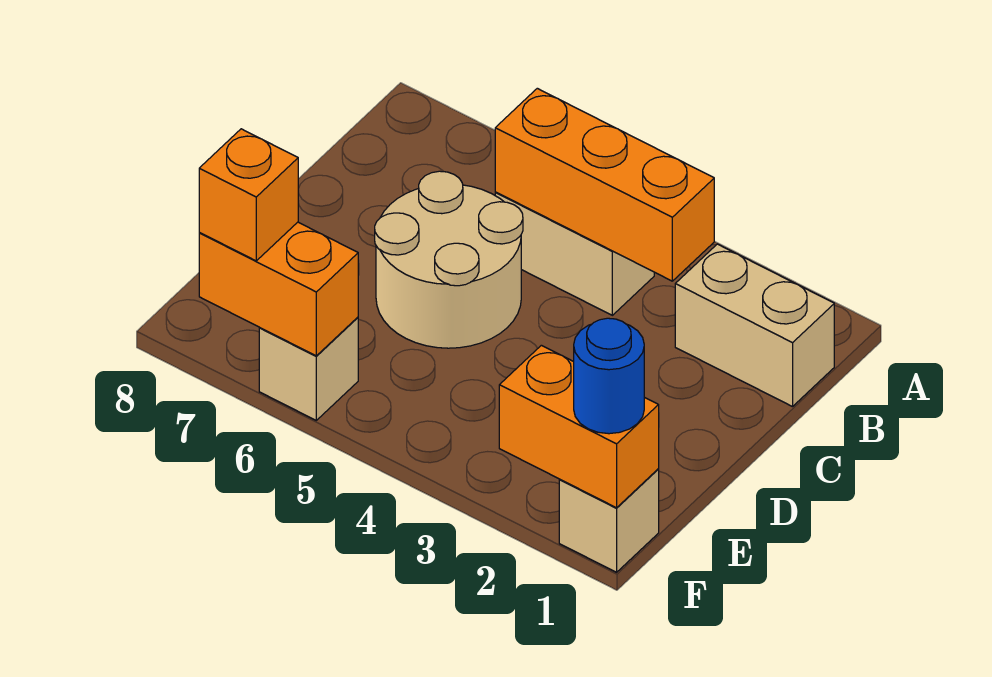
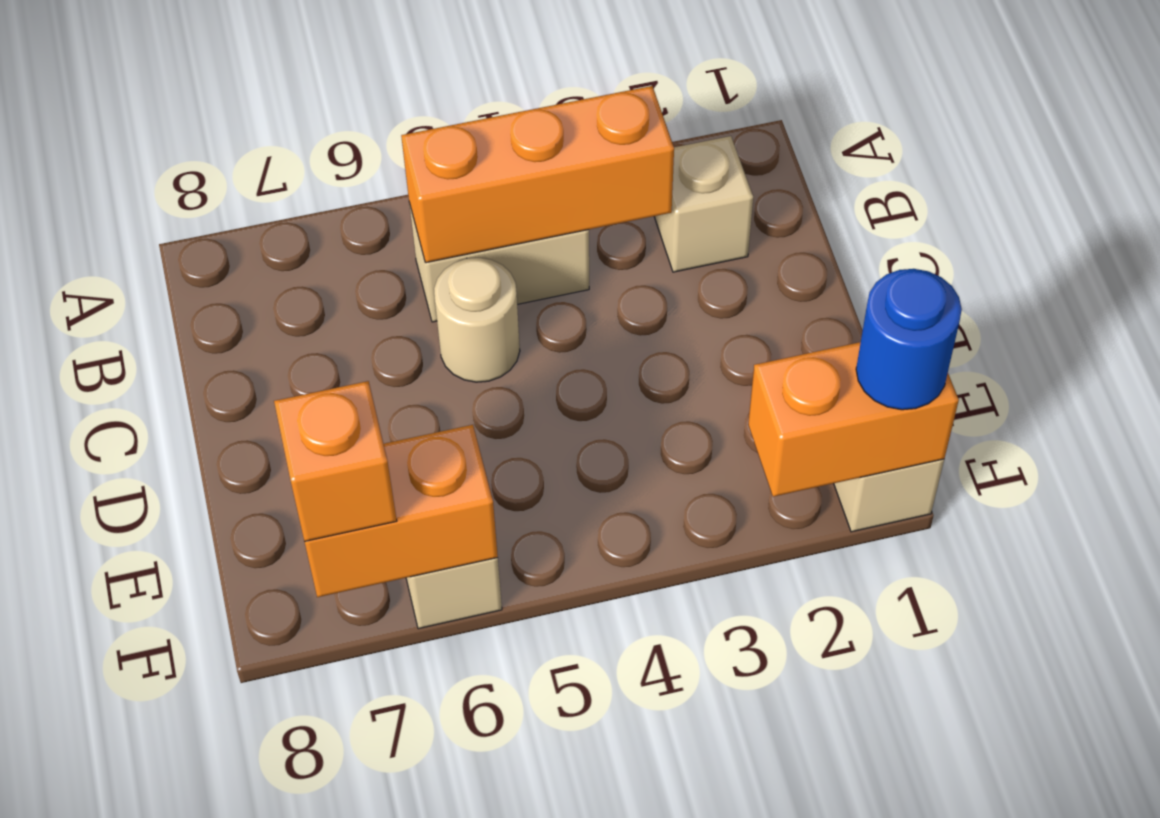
tan 1x2 brick [675,244,834,407] -> tan 1x1 brick [654,136,753,272]
tan 2x2 round brick [375,171,523,348] -> tan 1x1 round brick [434,258,520,382]

